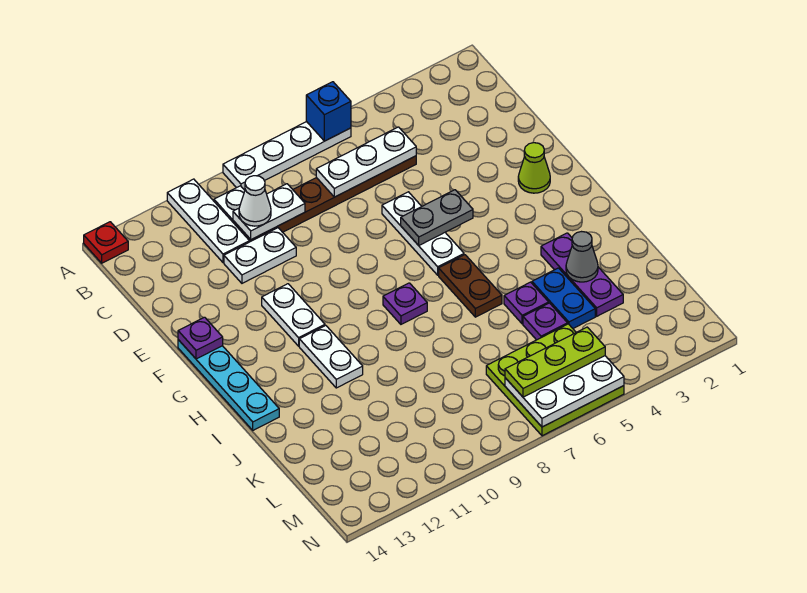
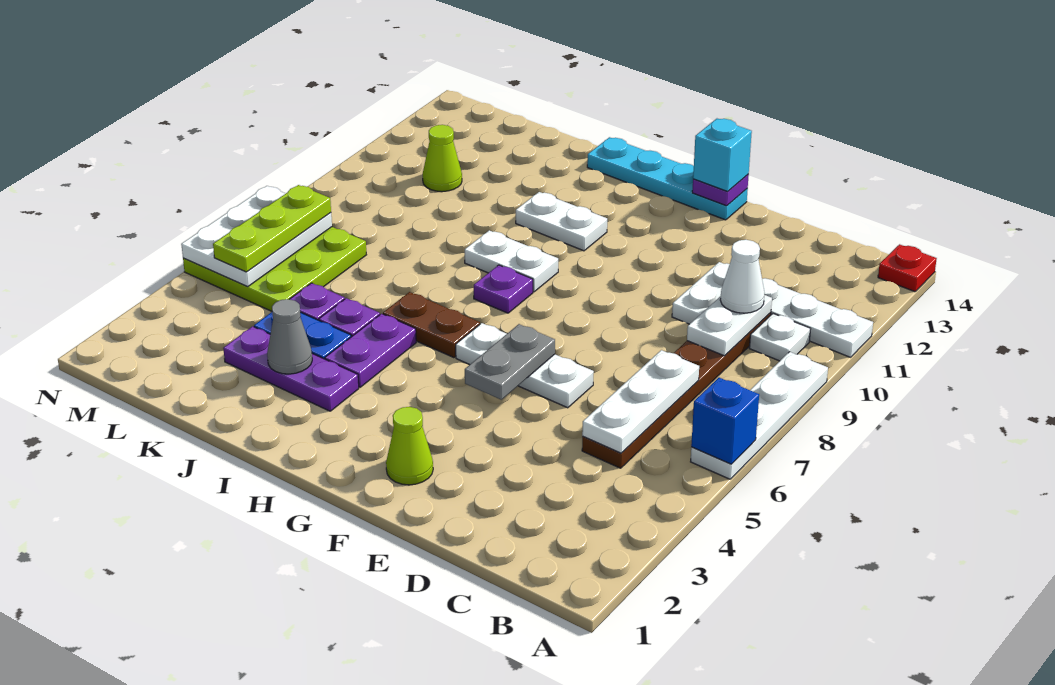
white 1x2 plate [262,284,325,346] -> white 1x2 plate moved to [465,230,558,292]
none -> cyan 1x1 brick [693,119,752,191]
none -> purple 1x2 plate [325,314,416,387]
none -> lime 1x1 cone [423,125,462,192]

